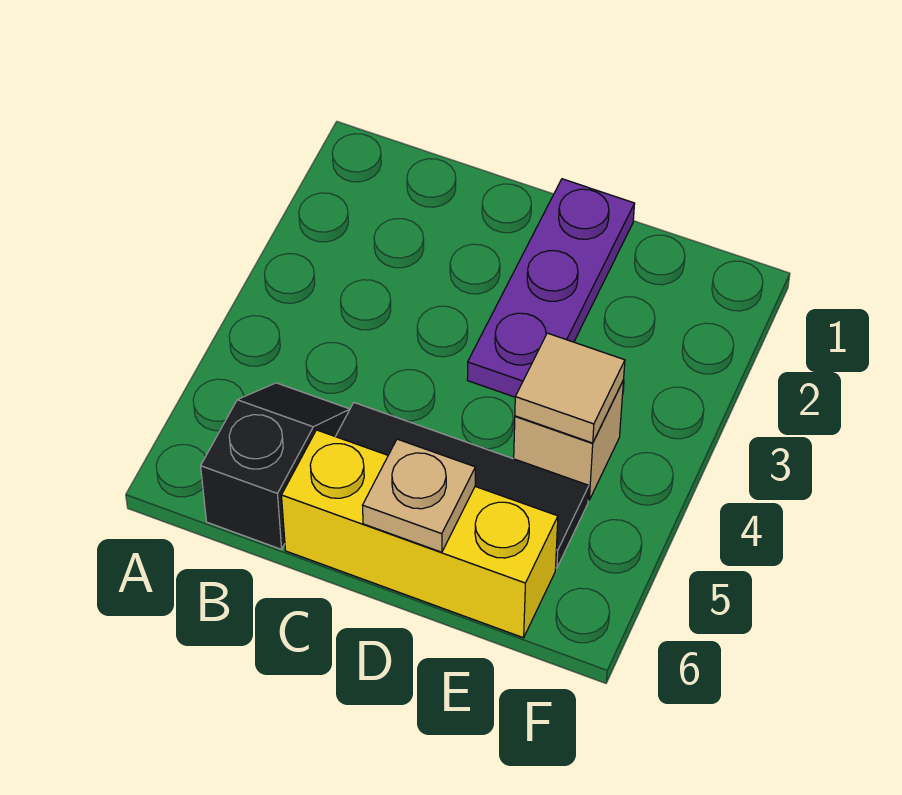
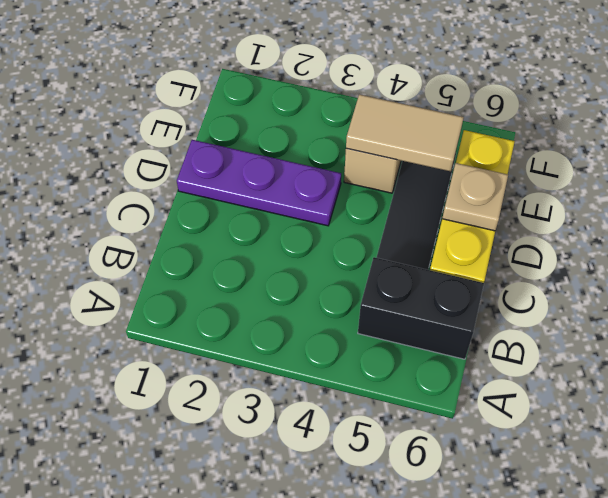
black 1x2 slope [201,383,350,549] -> black 1x2 brick [358,257,484,359]
tan 1x1 tile [515,333,625,443] -> tan 1x2 tile [346,94,464,172]

